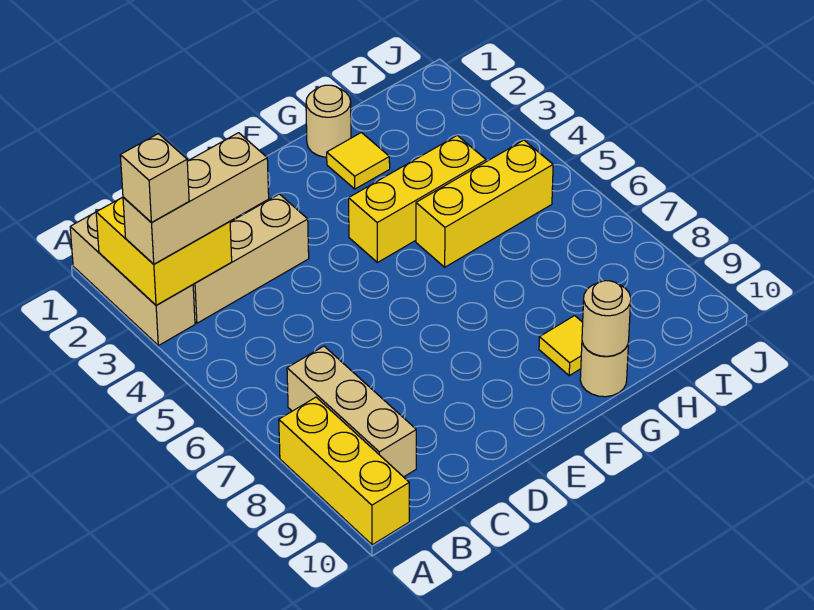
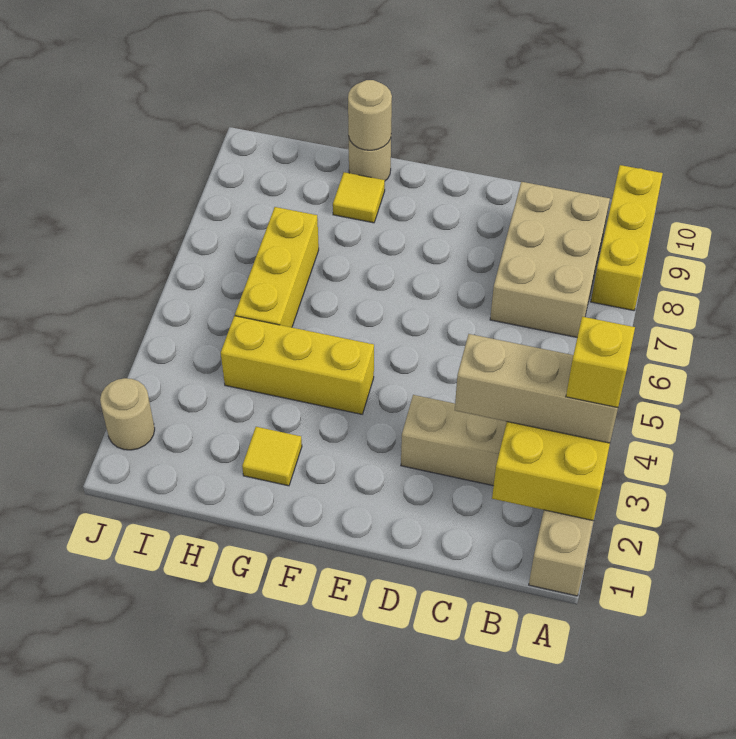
tan 1x1 brick [120,134,189,222] -> yellow 1x1 brick [566,317,635,408]
tan 1x3 brick [287,346,416,477] -> tan 2x3 brick [490,182,610,337]
tan 1x1 round brick [306,85,351,157] -> tan 1x1 round brick moved to [100,378,155,450]
yellow 1x3 brick [416,140,553,267] -> yellow 1x3 brick turned to [235,207,319,327]

